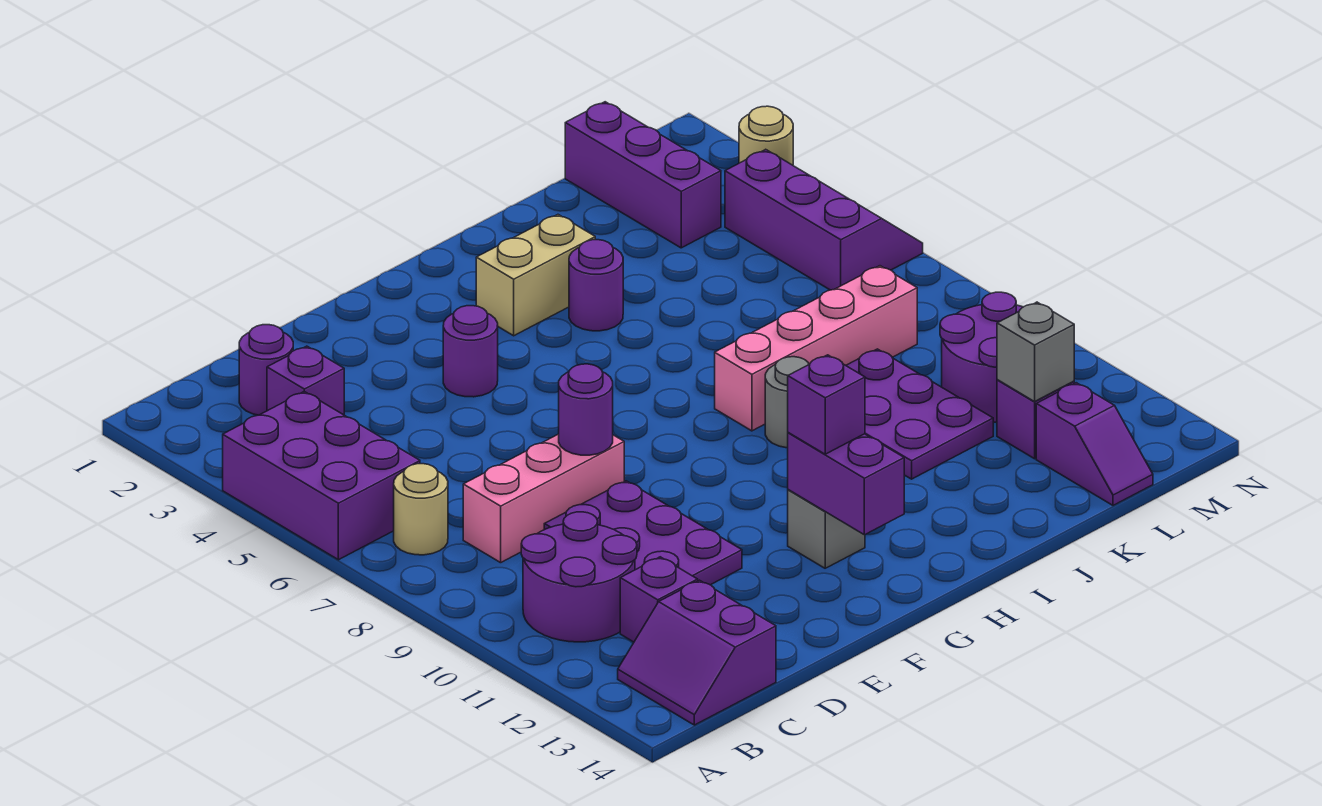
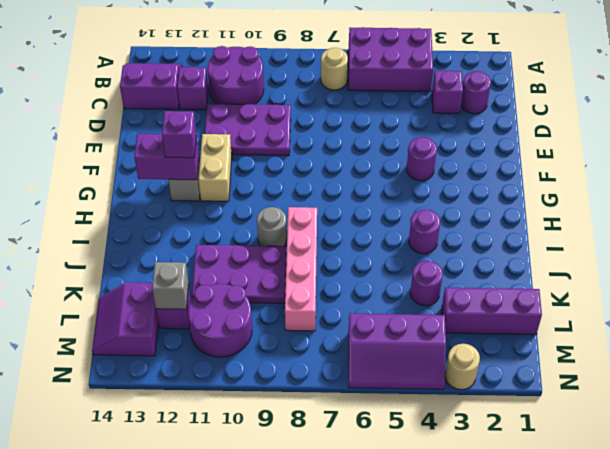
pink 1x3 brick [463,434,624,563] -> none
purple 1x1 round brick [559,364,613,455] -> purple 1x1 round brick moved to [410,261,443,306]
tan 1x2 brick [476,215,595,336] -> tan 1x2 brick moved to [198,134,232,201]
purple 1x2 slope [1036,383,1153,505] -> purple 2x2 slope [92,282,158,356]

